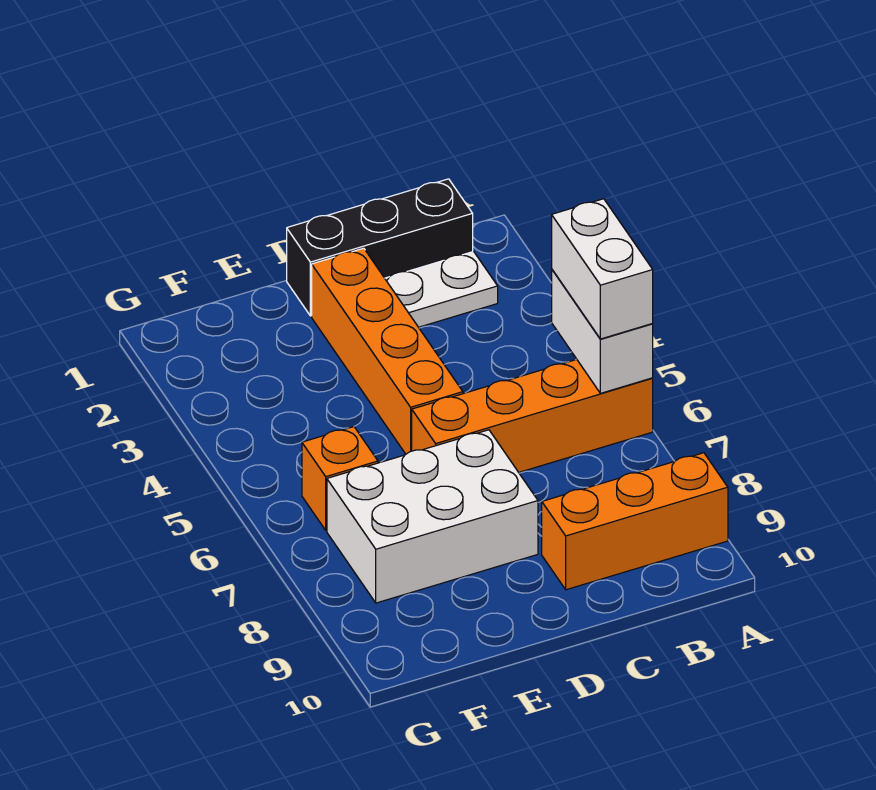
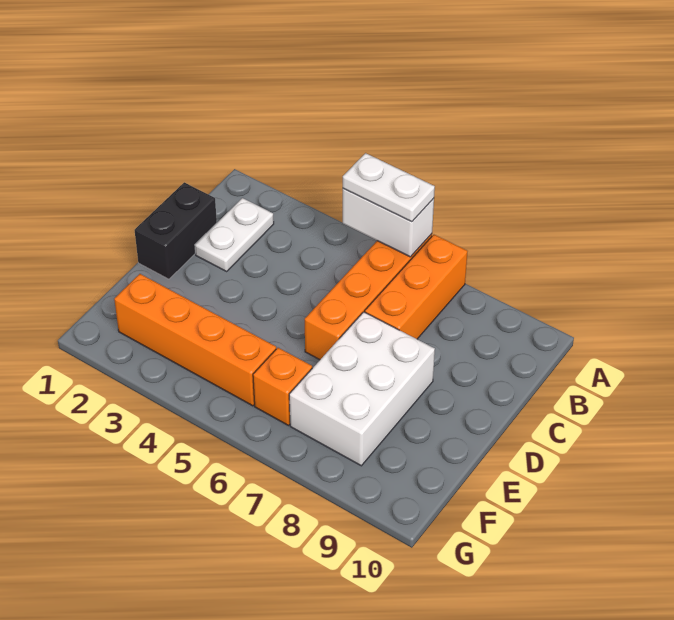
white 1x2 brick [552,199,653,339] -> white 1x2 plate [343,153,435,222]
orange 1x3 brick [542,453,728,590] -> orange 1x3 brick moved to [365,235,468,339]
black 1x3 brick [287,179,473,316] -> black 1x2 brick [135,182,217,279]
orange 1x4 brick [312,248,463,454] -> orange 1x4 brick moved to [114,274,276,406]

